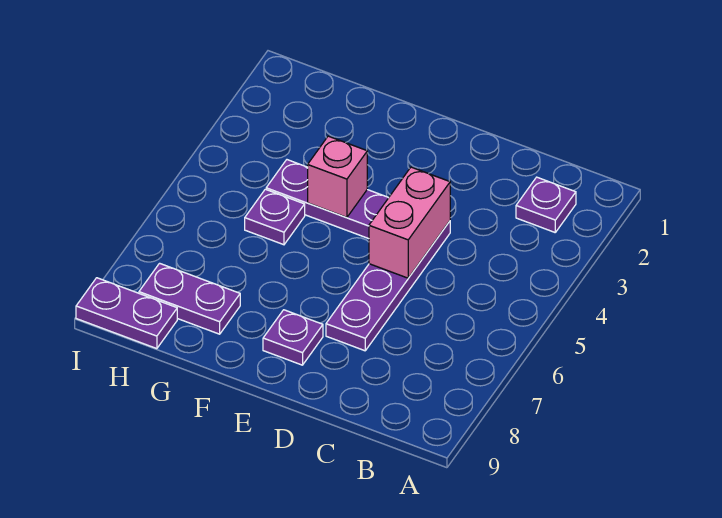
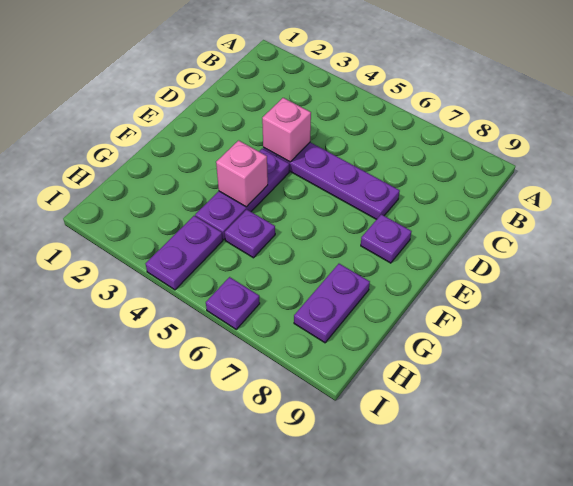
purple 1x1 plate [516,177,576,232] -> purple 1x1 plate moved to [206,277,260,329]
pink 1x2 brick [369,167,450,278] -> pink 1x1 brick [262,98,311,162]
purple 1x2 plate [76,278,177,349] -> purple 1x2 plate moved to [146,216,223,290]

